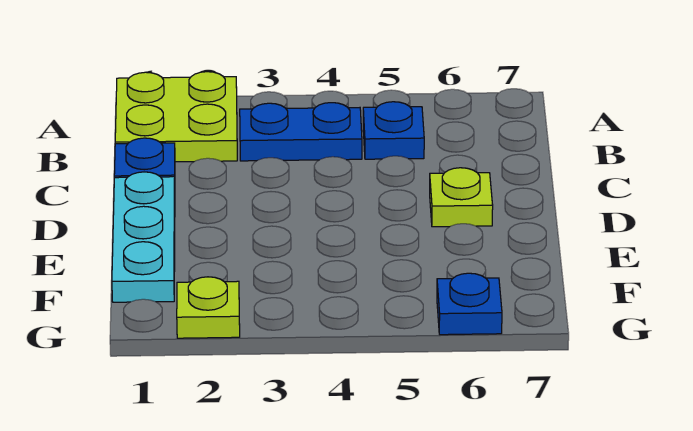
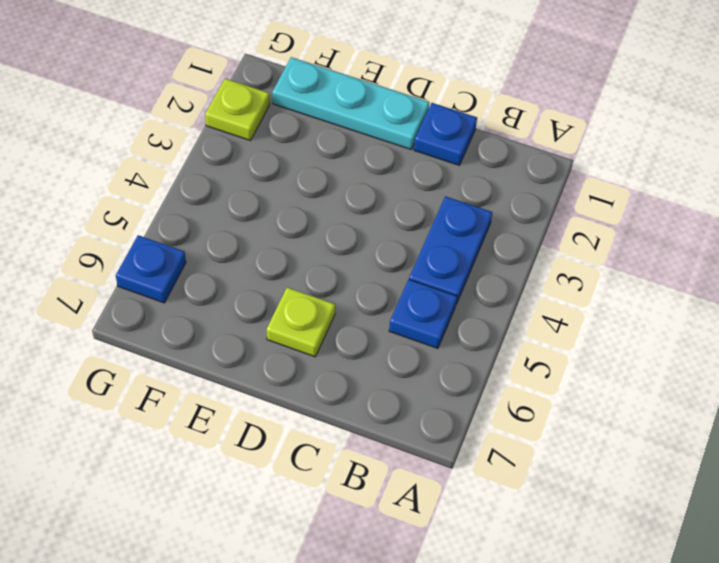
lime 2x2 plate [115,72,237,162] -> none

